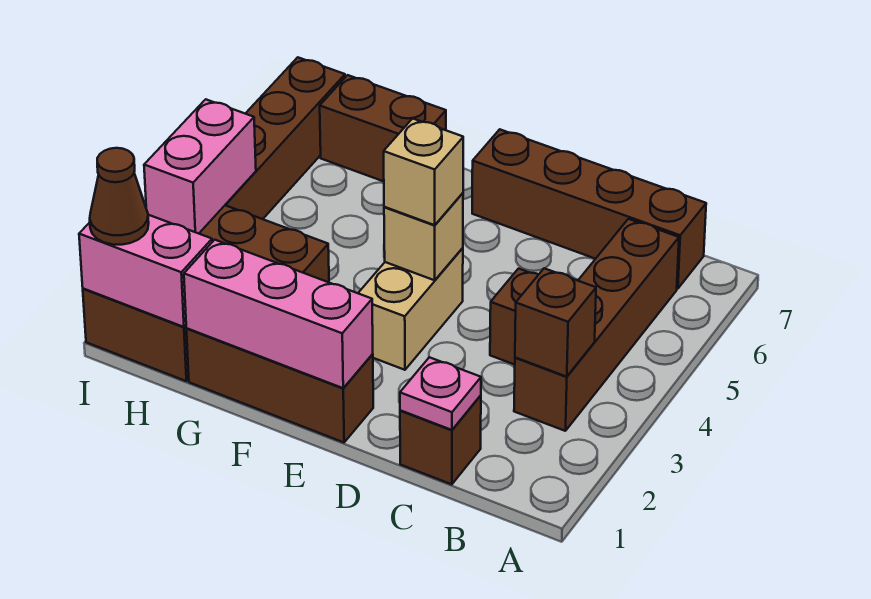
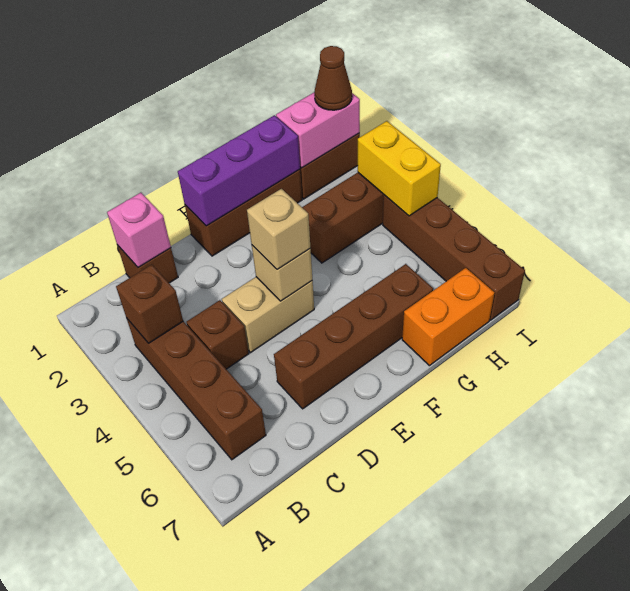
brown 1x4 brick [472,129,706,289] -> brown 1x4 brick moved to [274,264,433,409]
pink 1x1 plate [400,357,481,430] -> pink 1x1 brick [107,193,171,267]
pink 1x3 brick [184,240,373,388] -> purple 1x3 brick [178,115,300,226]
tan 1x2 brick [358,248,463,370] -> tan 1x2 brick turned to [222,277,314,353]
brown 1x2 brick [320,75,446,181] -> orange 1x2 brick [402,268,494,366]
pink 1x2 brick [144,99,256,234] -> yellow 1x2 brick [358,121,441,216]

